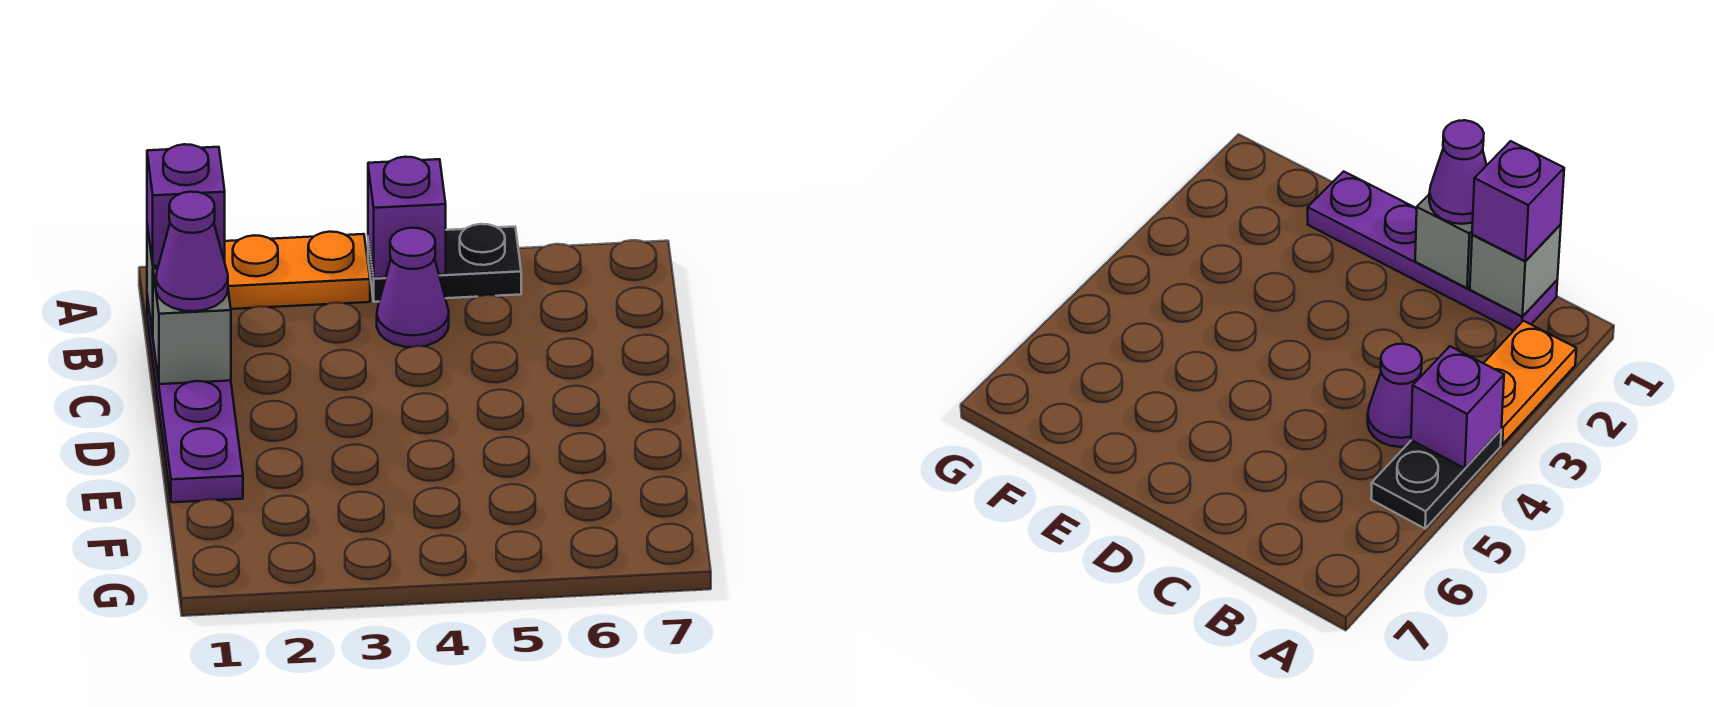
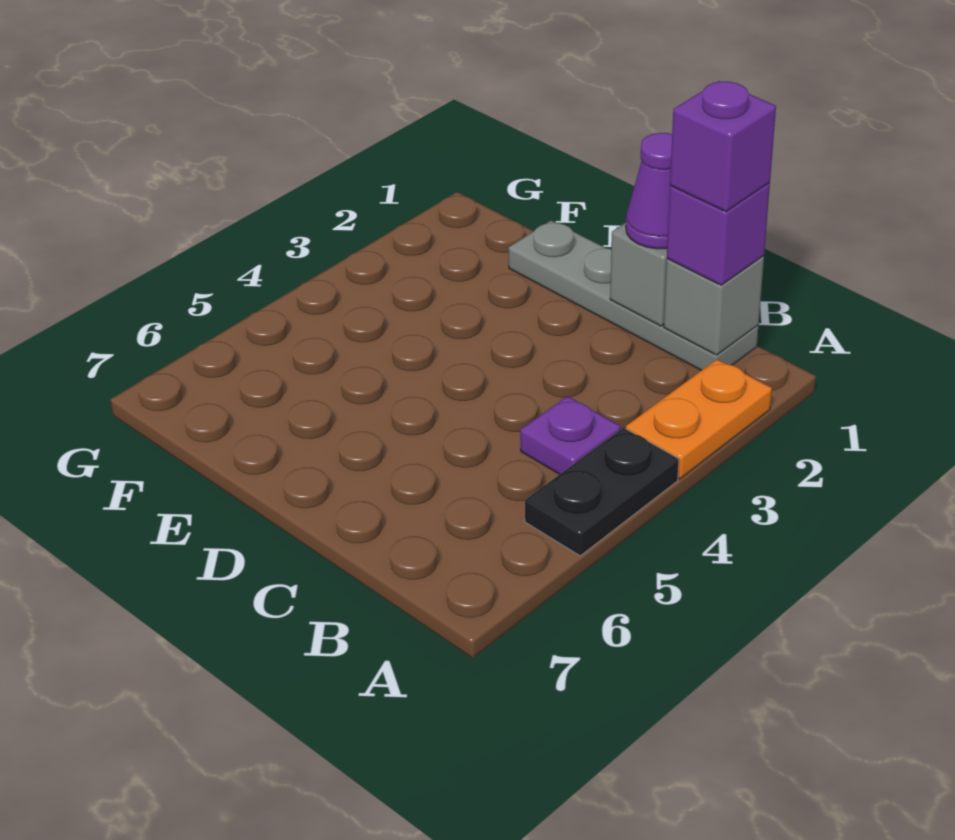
purple 1x1 brick [368,157,446,278] -> purple 1x1 brick moved to [670,81,776,212]
purple 1x4 plate [147,296,243,502] -> grey 1x4 plate [509,220,758,370]
purple 1x1 cone [377,228,449,347] -> purple 1x1 plate [520,396,621,474]

